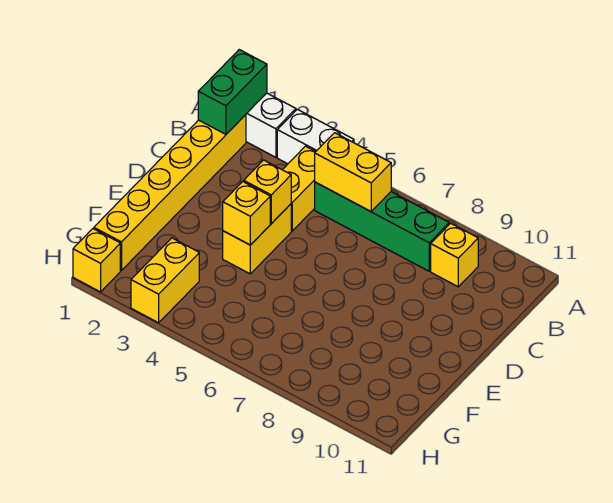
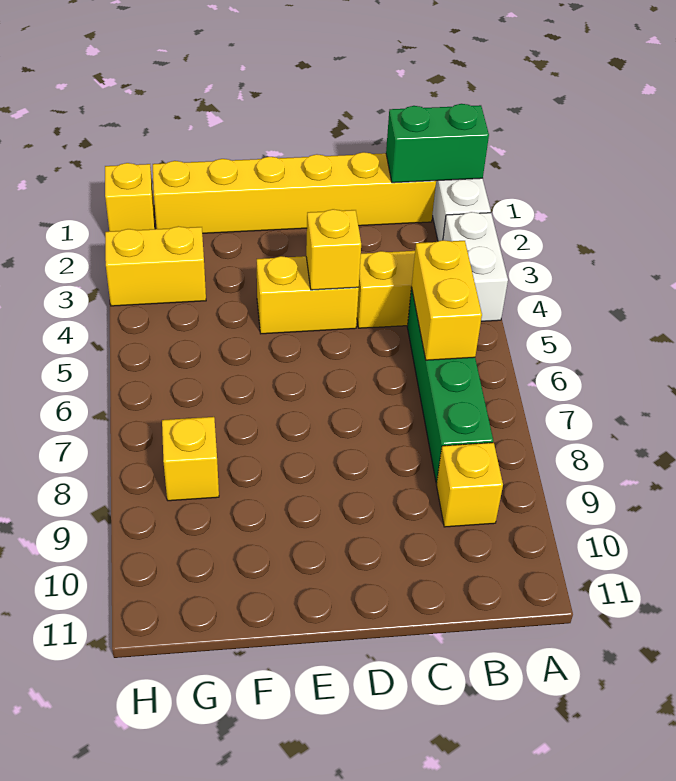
yellow 1x1 brick [223,182,270,245] -> yellow 1x1 brick moved to [162,417,219,501]

